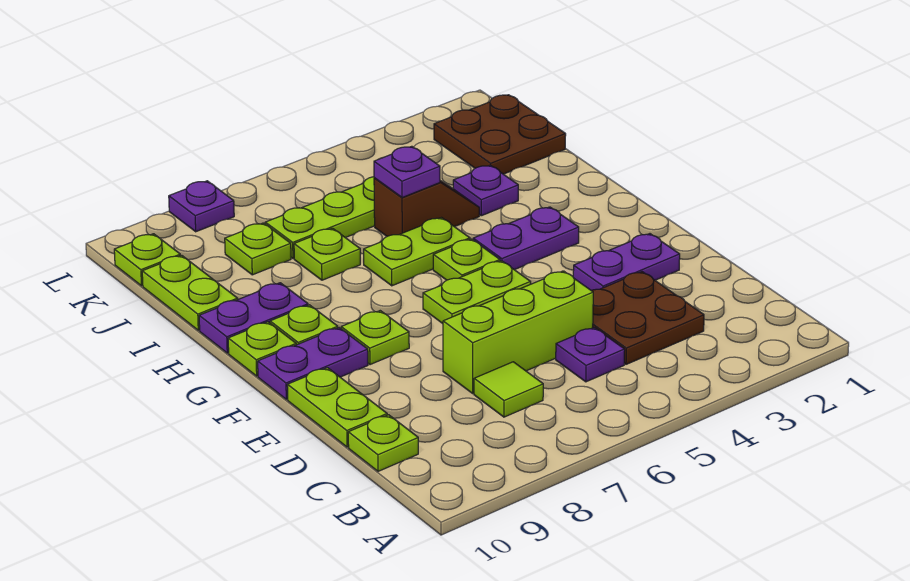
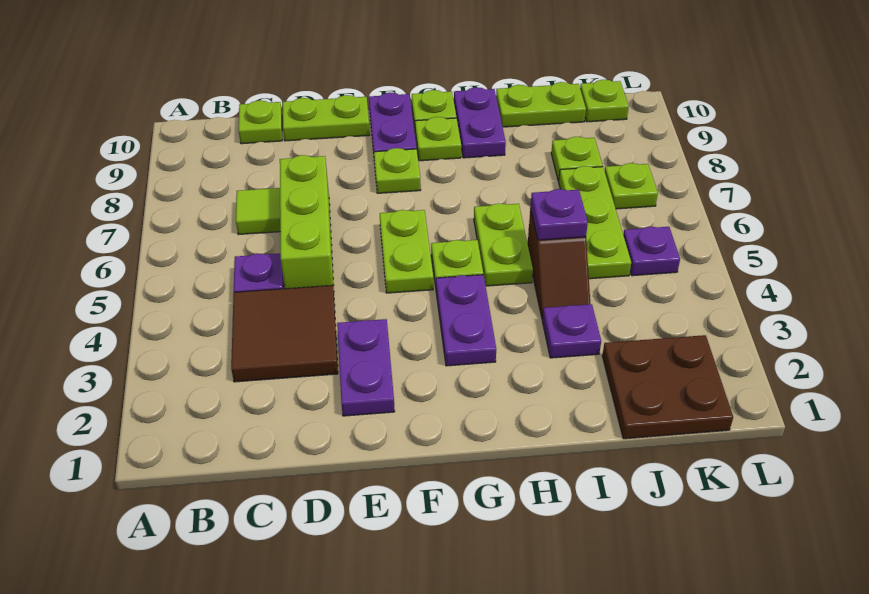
brown 2x2 plate [591,272,704,364] -> brown 2x2 tile [231,285,338,382]
lime 1x1 plate [294,228,360,280] -> lime 1x1 plate moved to [605,163,658,209]
purple 1x1 plate [169,181,234,232] -> purple 1x1 plate moved to [623,227,680,276]

